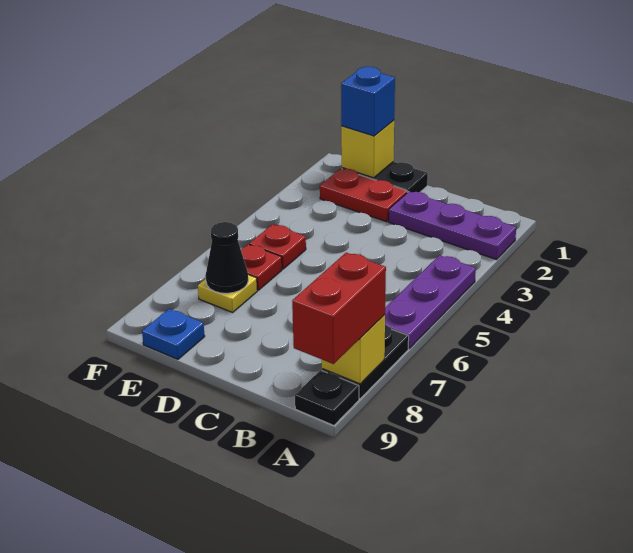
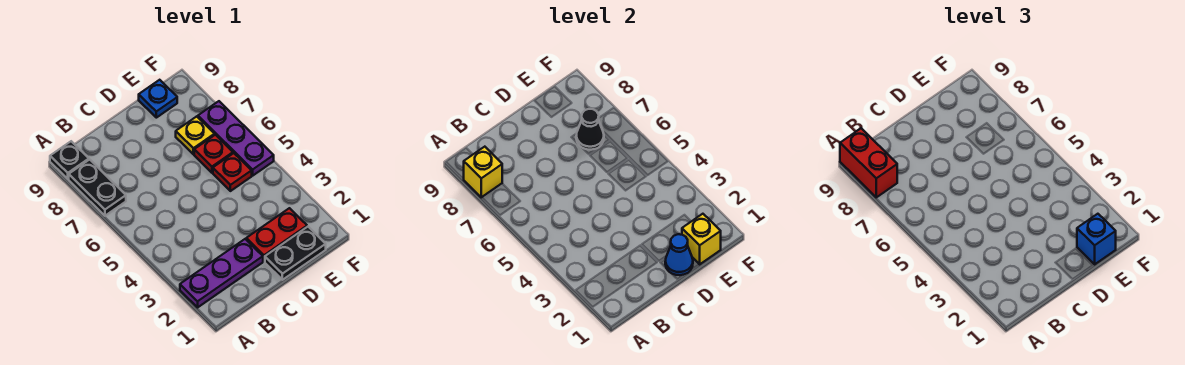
purple 1x3 plate [385,255,476,348] -> purple 1x3 plate moved to [198,101,274,175]
none -> blue 1x1 cone [665,234,693,275]

